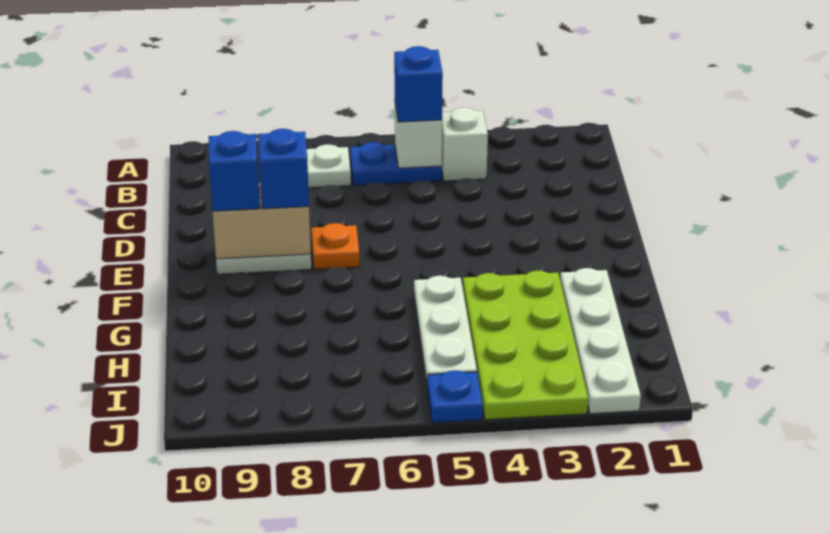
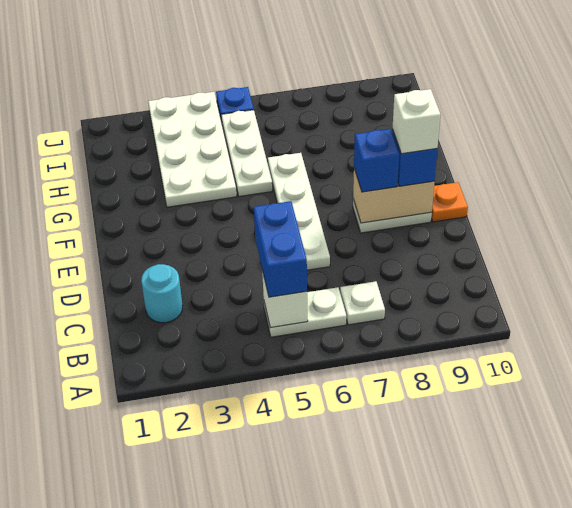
white 1x1 brick [441,108,488,181] -> white 1x1 brick moved to [393,89,441,154]
blue 1x2 plate [350,142,442,185] -> white 1x2 plate [264,287,346,337]
blue 1x1 brick [394,46,443,122] -> blue 1x2 brick [254,201,307,297]
none -> cyan 1x1 round brick [141,264,183,323]
orange 1x1 plate [311,223,360,269] -> orange 1x1 plate moved to [431,182,468,222]
white 1x4 plate [560,268,641,414] -> white 1x4 plate moved to [268,153,330,270]
lime 2x4 plate [463,271,588,420] -> white 2x4 plate [148,92,237,207]

